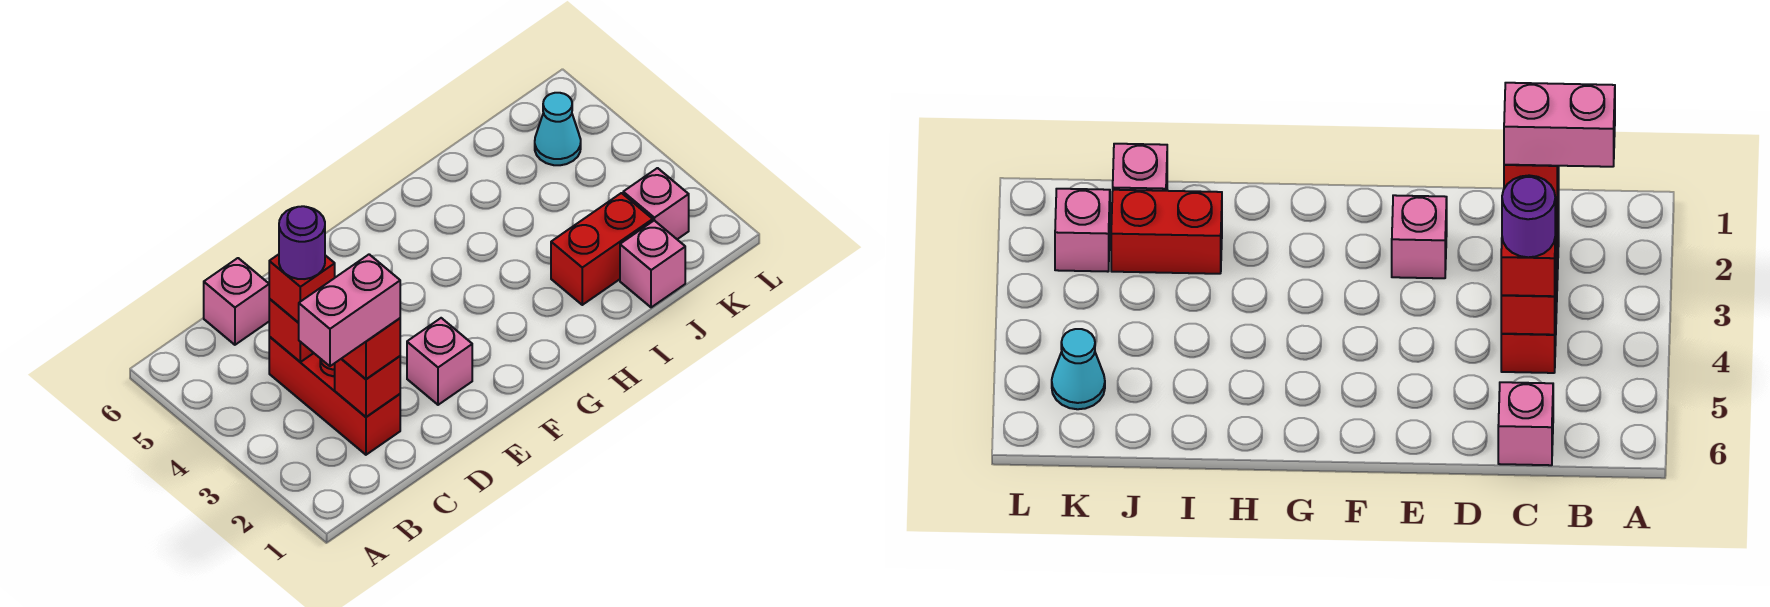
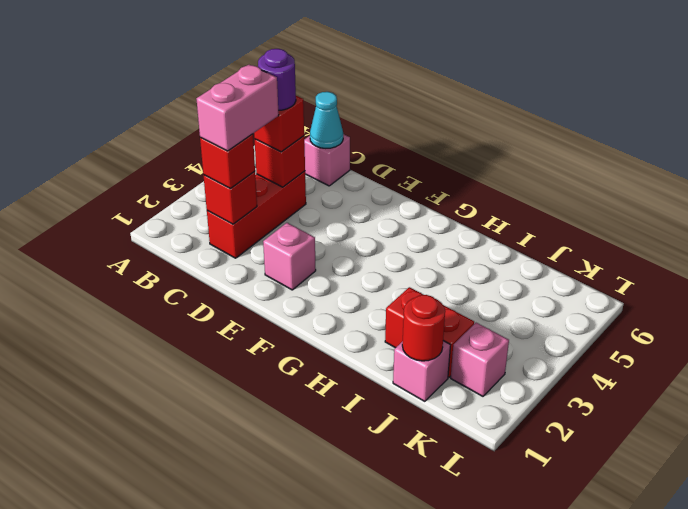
pink 1x2 brick [299,254,400,366] -> pink 1x2 brick turned to [196,65,279,151]
none -> red 1x1 round brick [402,295,445,361]
cyan 1x1 cone [535,93,581,165] -> cyan 1x1 cone moved to [310,92,343,148]

